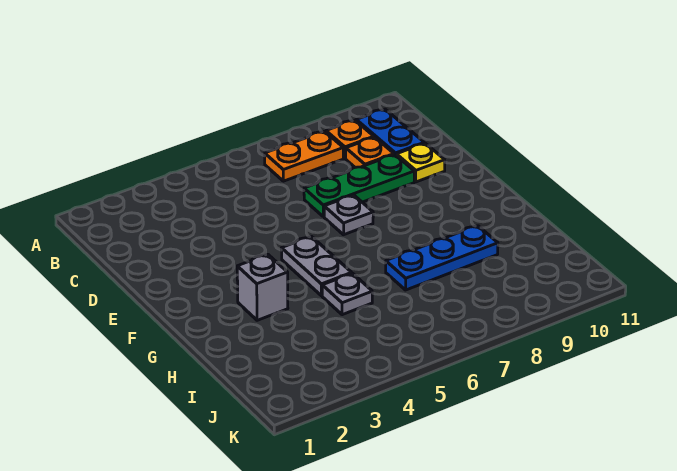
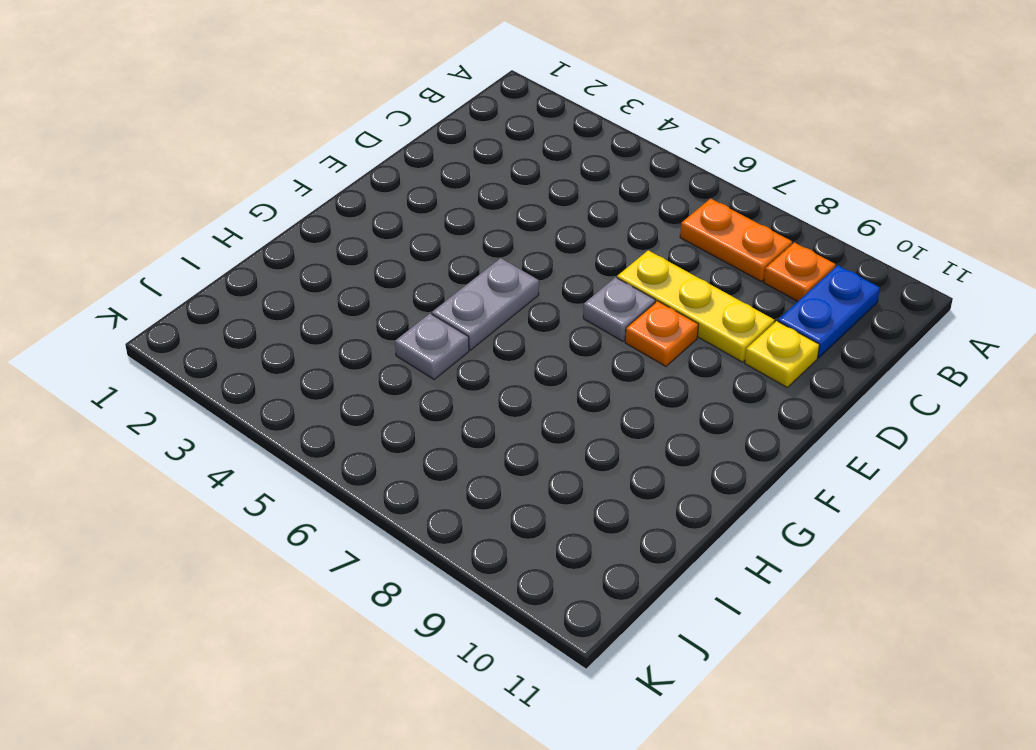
orange 1x1 plate [346,137,394,167] -> orange 1x1 plate moved to [625,301,699,366]
green 1x3 plate [304,155,414,217] -> yellow 1x3 plate [617,250,775,362]
grey 1x1 brick [237,254,288,320] -> none
blue 1x3 plate [386,226,498,290] -> none

